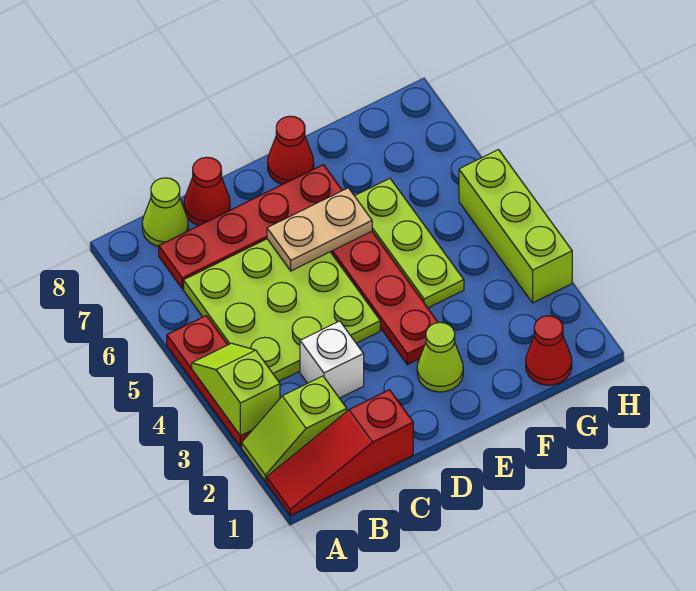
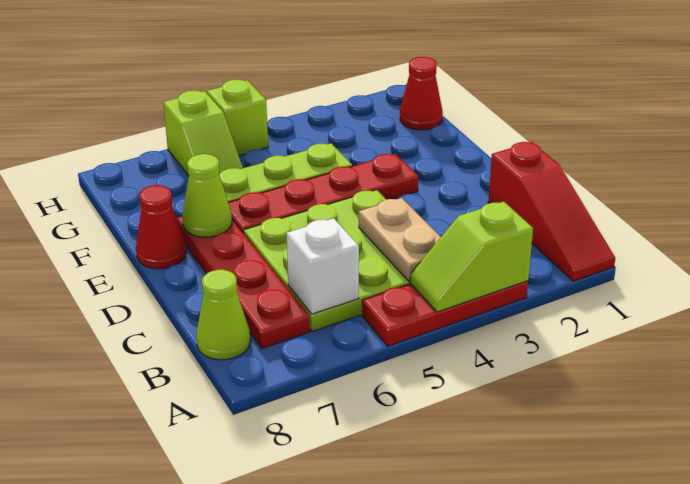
lime 1x2 slope [242,376,347,481] -> lime 1x2 slope moved to [163,91,243,176]
white 1x1 brick [300,321,364,398] -> white 1x1 brick moved to [286,218,359,314]
red 1x1 cone [184,157,230,226] -> none
tan 1x2 plate [267,188,372,271] -> tan 1x2 plate moved to [359,198,441,282]
lime 1x1 cone [417,322,463,392] -> lime 1x1 cone moved to [183,154,232,237]
lime 1x3 brick [459,150,572,303] -> lime 1x1 brick [207,80,268,156]

